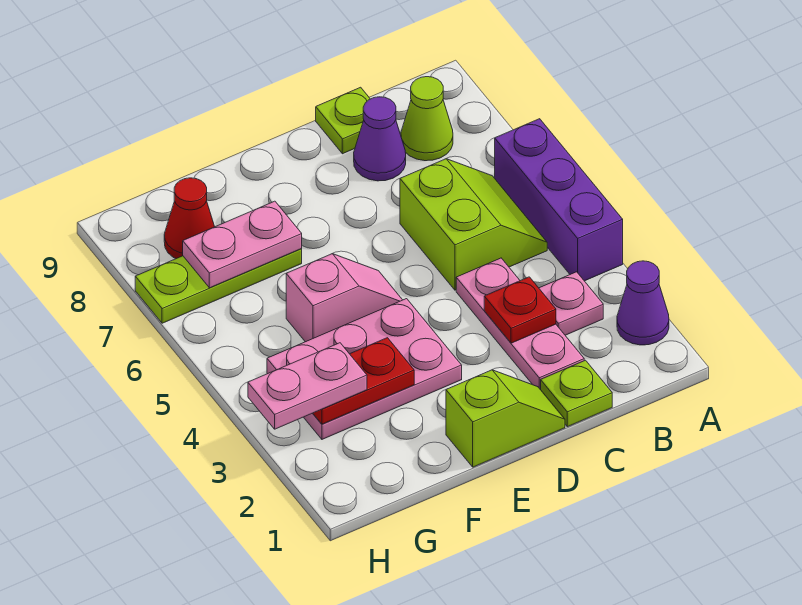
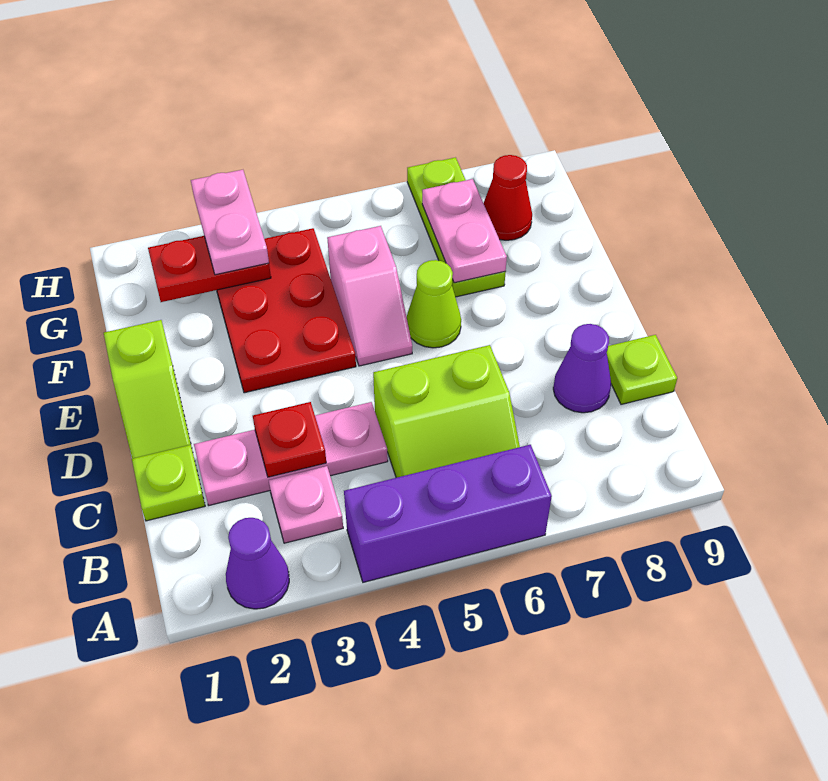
lime 1x1 cone [401,77,453,161] -> lime 1x1 cone moved to [407,260,461,348]
pink 2x3 plate [267,299,462,439] -> red 2x3 plate [217,228,356,393]
red 1x2 plate [313,338,414,424] -> red 1x2 plate turned to [148,236,271,302]

